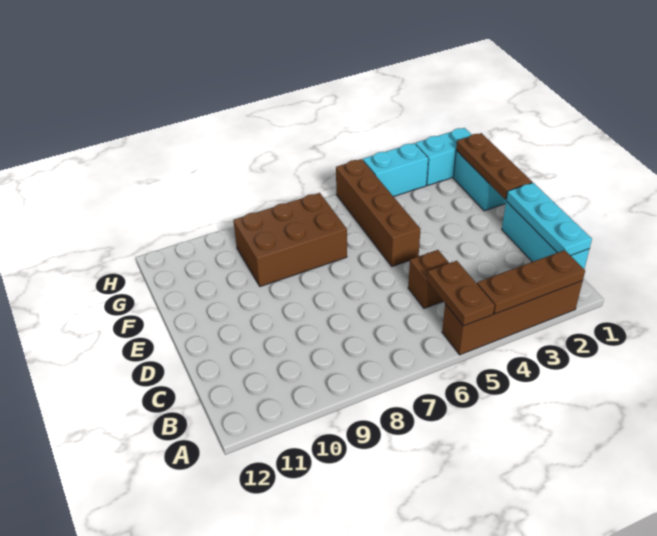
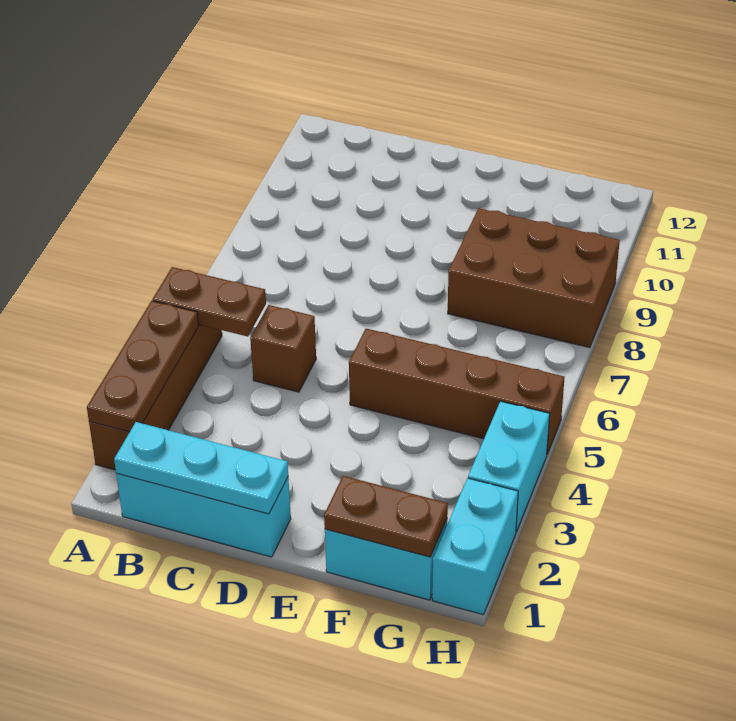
brown 1x3 plate [456,133,532,200] -> brown 1x2 plate [324,476,448,557]
brown 2x3 brick [233,193,347,287] -> brown 2x3 brick turned to [448,208,620,348]

